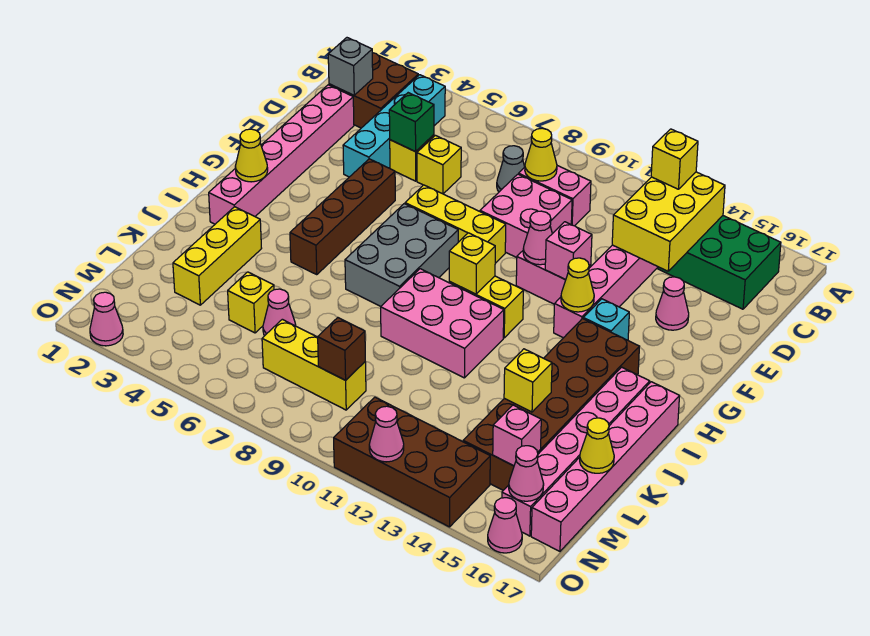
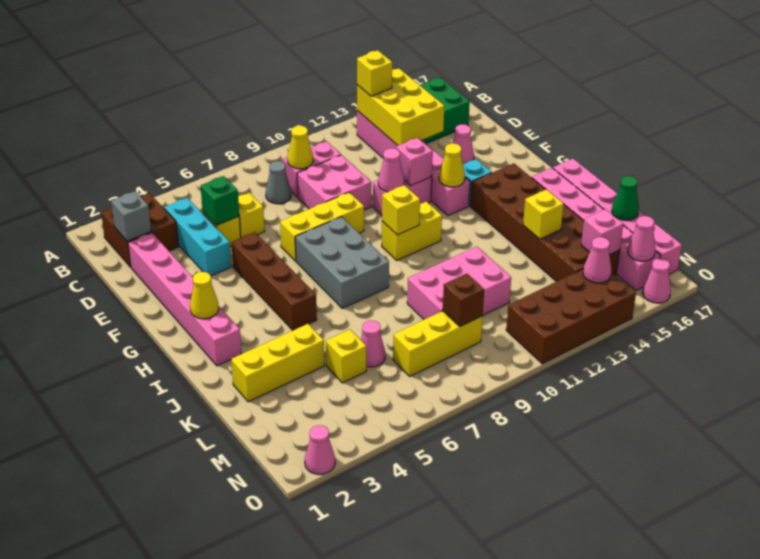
cyan 1x4 brick [343,75,445,177] -> cyan 1x3 brick [164,198,231,276]
pink 2x3 brick [381,269,504,378] -> pink 2x3 brick moved to [407,247,511,319]
yellow 1x3 brick [173,207,262,305] -> yellow 1x3 brick turned to [231,324,324,402]
yellow 1x1 cone [580,418,614,473] -> green 1x1 cone [612,176,639,220]
pink 1x1 cone [369,406,404,462] -> pink 1x1 cone moved to [583,237,611,283]

